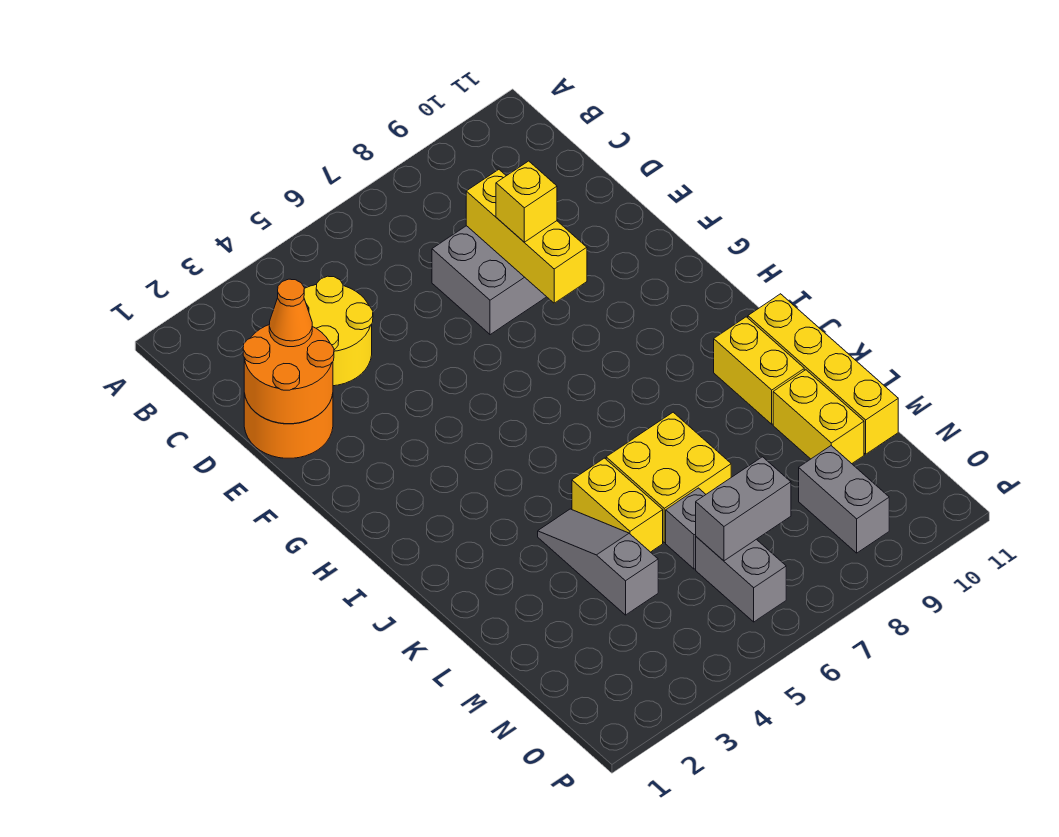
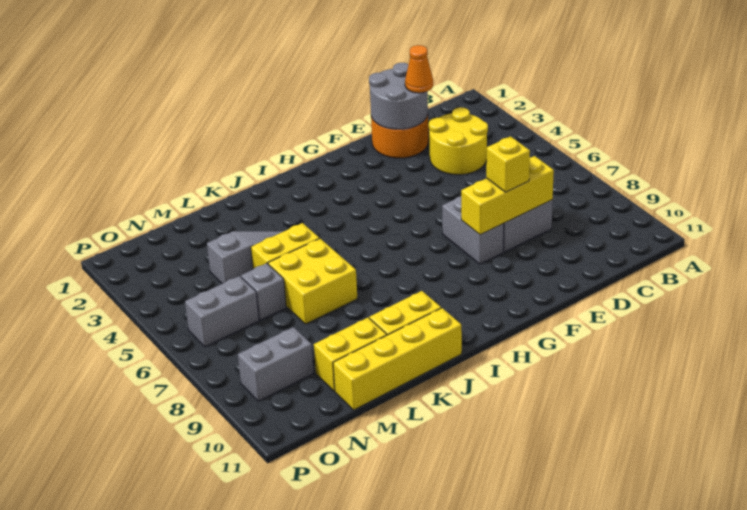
orange 2x2 round brick [243,325,334,424] -> grey 2x2 round brick [369,63,428,129]
grey 1x2 brick [696,457,791,561] -> grey 1x2 brick moved to [442,196,504,264]

